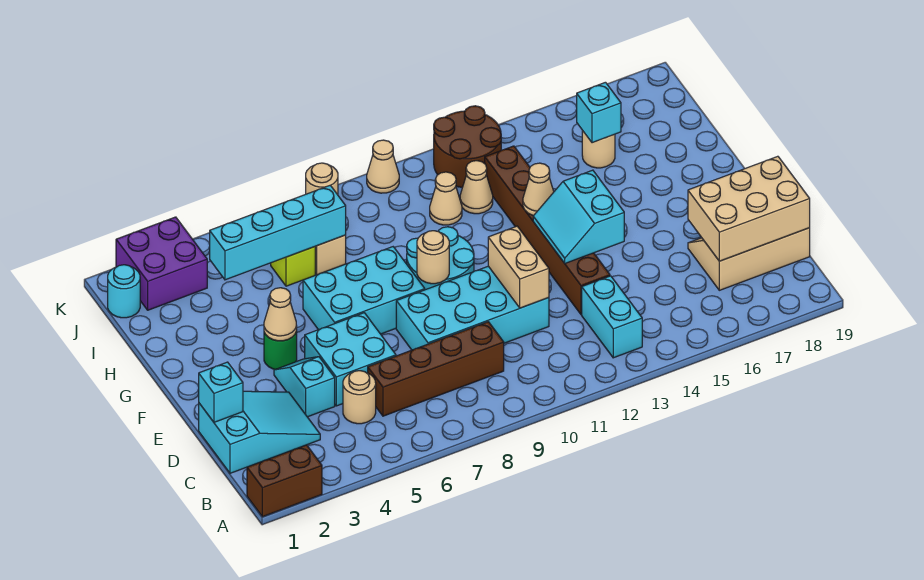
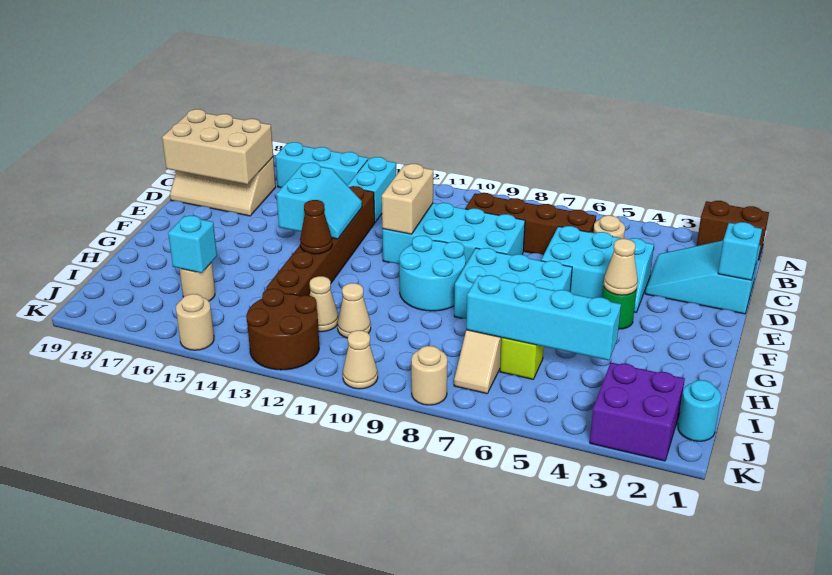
none -> cyan 1x3 brick [275,142,368,188]
tan 1x1 round brick [417,231,449,284] -> tan 1x1 round brick moved to [176,294,214,350]
tan 1x1 cone [523,163,554,215] -> brown 1x1 cone [300,200,332,254]

